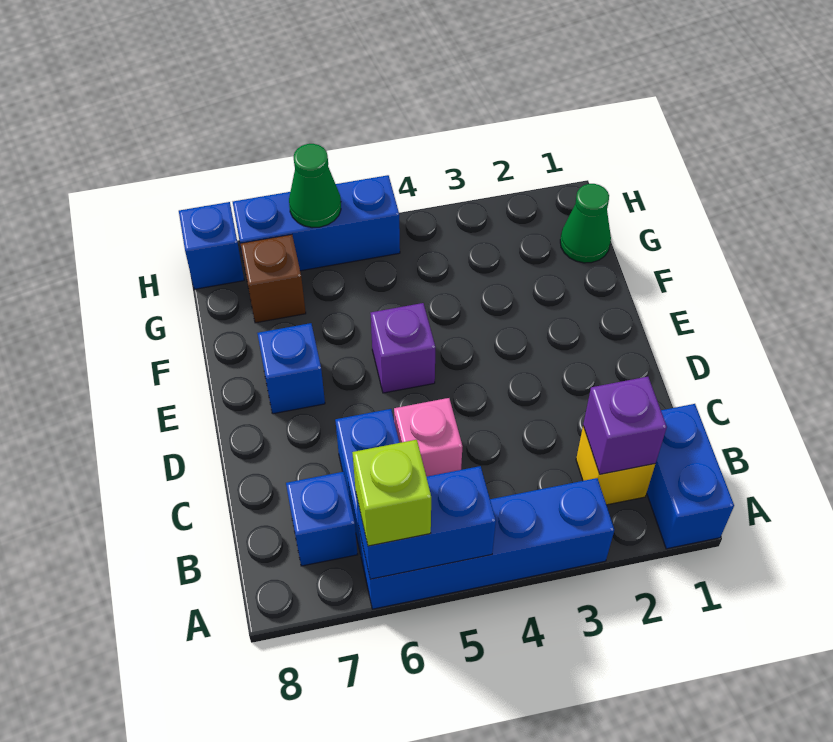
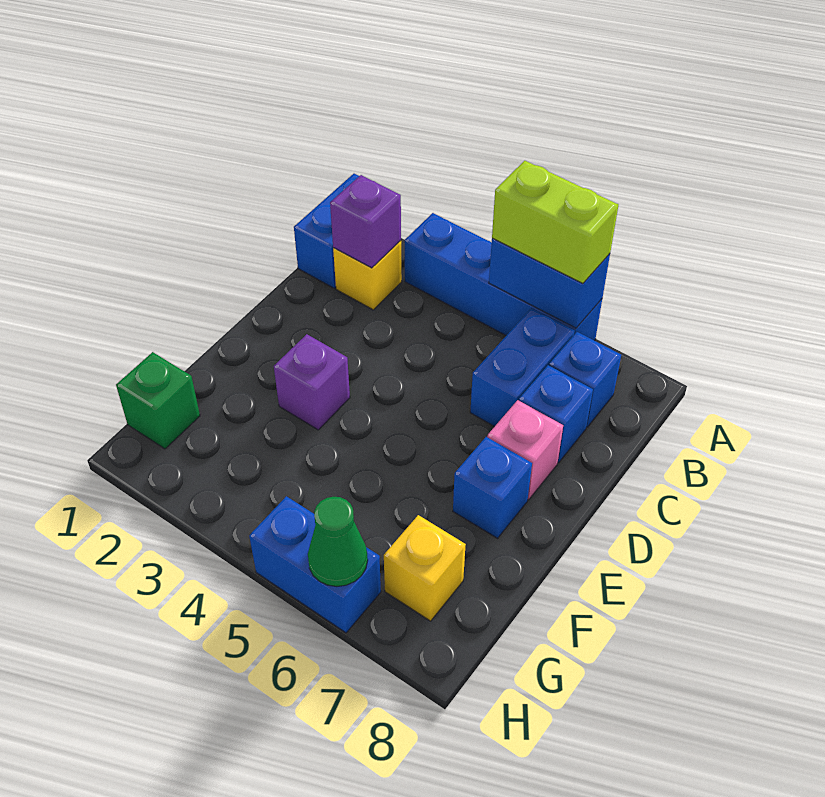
lime 1x1 brick [352,440,431,546] -> lime 1x2 brick [492,161,618,283]
pink 1x1 brick [394,398,463,477] -> pink 1x1 brick moved to [487,400,563,500]
purple 1x1 brick [371,303,436,393] -> purple 1x1 brick moved to [274,334,350,430]
green 1x1 cone [560,184,611,263] -> green 1x1 brick [116,352,200,449]
brown 1x1 brick [240,235,306,323] -> yellow 1x1 brick [384,515,466,621]
blue 1x3 brick [233,175,400,271] -> blue 1x2 brick [249,496,381,633]
blue 1x1 brick [179,202,244,289] -> blue 1x1 brick moved to [519,365,593,463]

